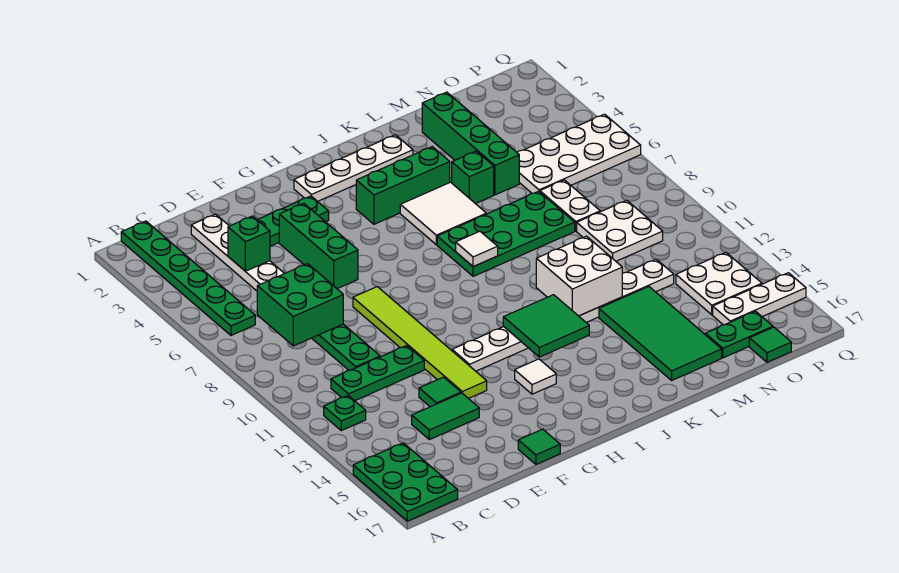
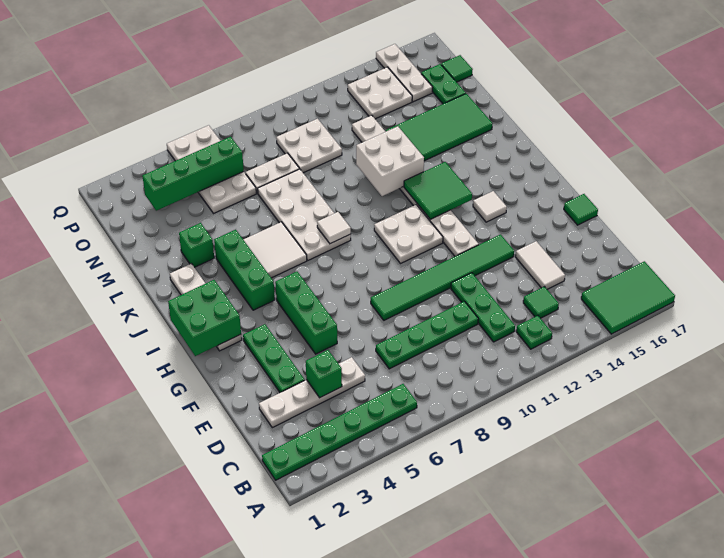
green 2x3 plate [353,443,458,521] -> green 2x3 tile [581,261,675,334]
green 2x2 brick [257,264,343,346] -> green 2x2 brick moved to [168,280,241,356]
green 1x2 tile [412,393,479,440] -> white 1x2 tile [515,241,565,289]
green 1x1 tile [419,377,461,407] -> green 1x1 tile moved to [523,286,559,318]
green 1x3 brick [279,203,358,289] -> green 1x3 brick turned to [275,272,337,354]
lime 1x6 tile [353,287,487,399] -> green 1x6 tile [371,235,514,320]
none -> white 2x2 plate [374,205,443,263]
green 2x4 plate [437,191,575,276] -> white 2x4 plate [258,169,351,260]
green 1x1 brick [452,151,494,204] -> green 1x1 brick moved to [179,223,214,267]
green 1x4 brick [422,92,519,195] -> green 1x4 brick moved to [142,137,244,211]

